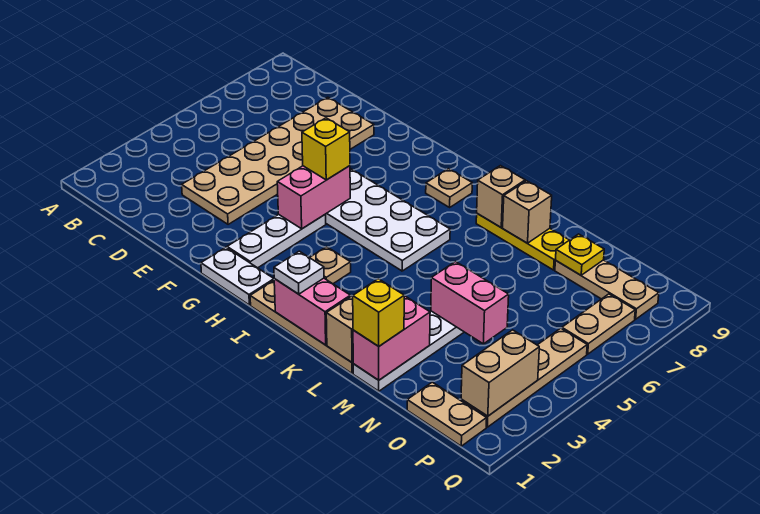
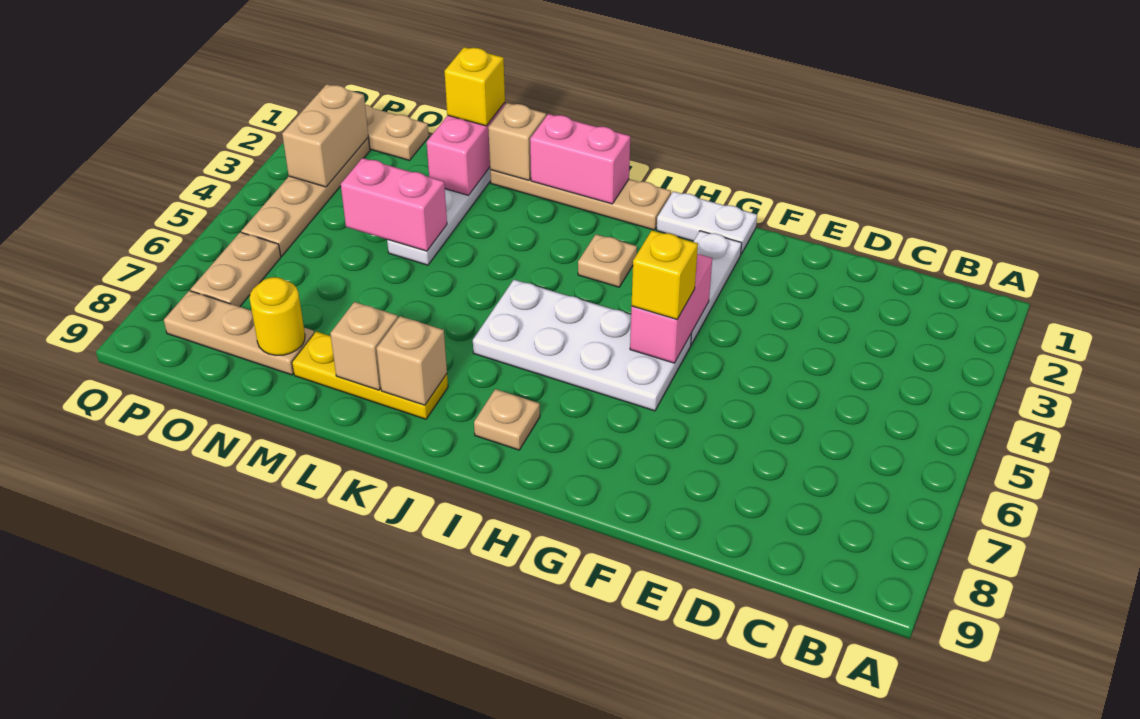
tan 2x6 plate [182,97,374,224] -> none
white 1x1 plate [274,251,324,294] -> none
yellow 1x1 plate [556,234,604,275] -> yellow 1x1 round brick [250,277,305,355]

